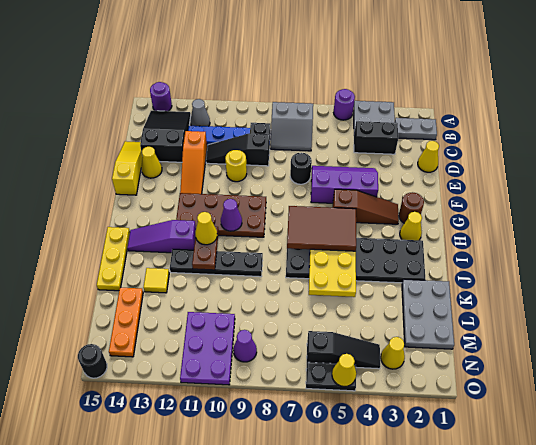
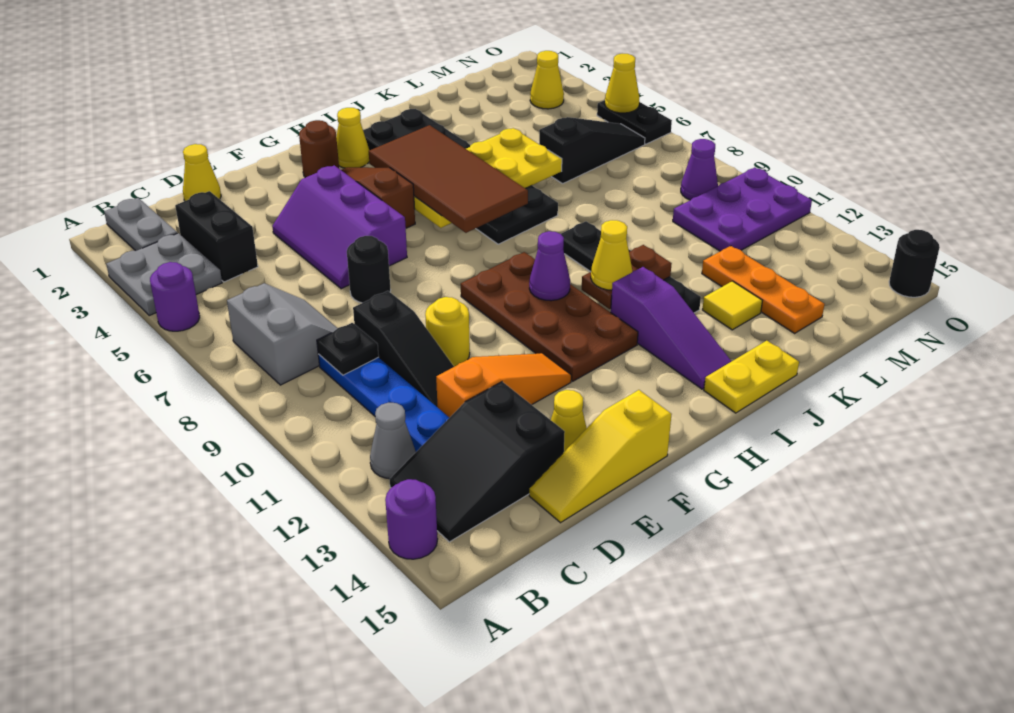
brown 2x3 tile [287,206,356,251] -> brown 2x4 tile [369,125,528,233]
yellow 1x3 plate [97,227,130,291] -> yellow 1x2 plate [704,341,799,413]
grey 2x3 plate [402,279,454,349] -> none
orange 1x3 plate [109,287,143,357] -> orange 1x3 plate turned to [702,246,824,333]
black 1x3 slope [307,331,380,369] -> black 1x3 slope turned to [539,117,645,184]

